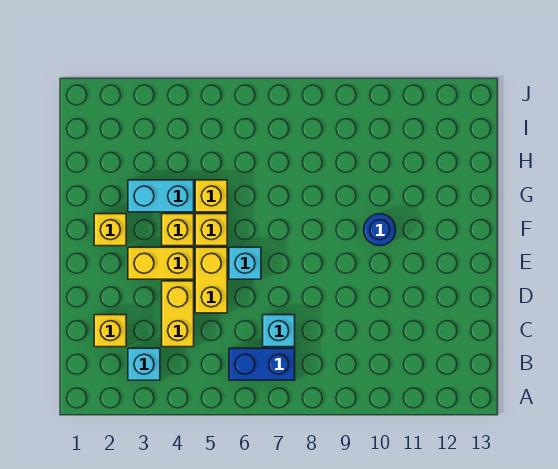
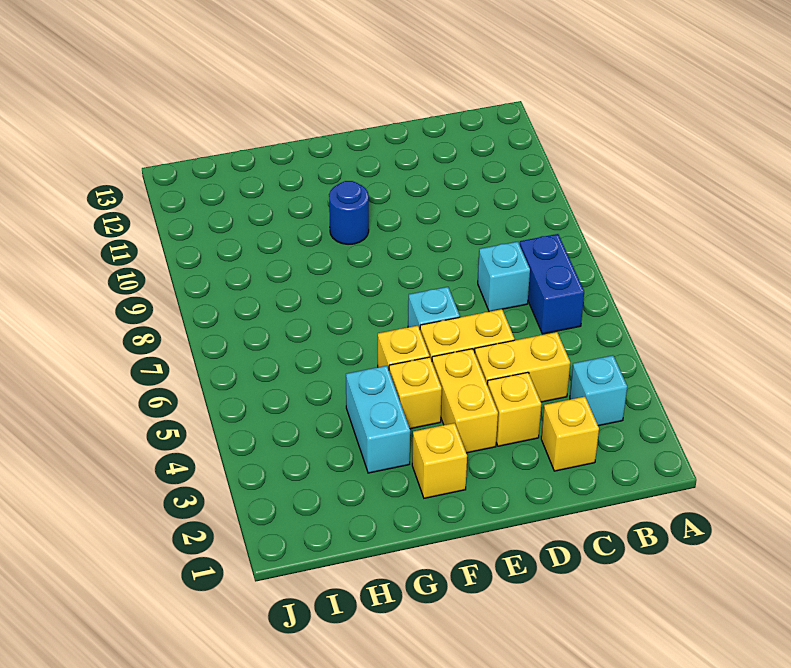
yellow 1x1 brick [195,180,227,212] -> yellow 1x1 brick moved to [487,372,541,446]

